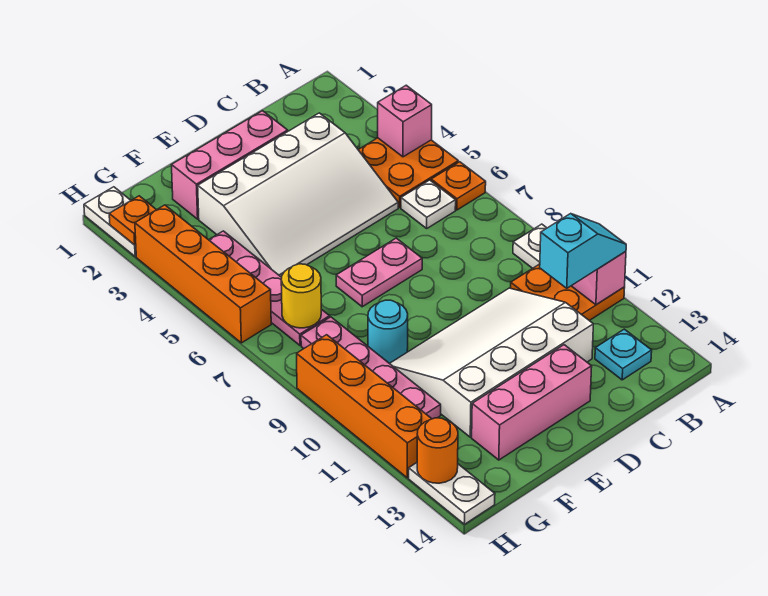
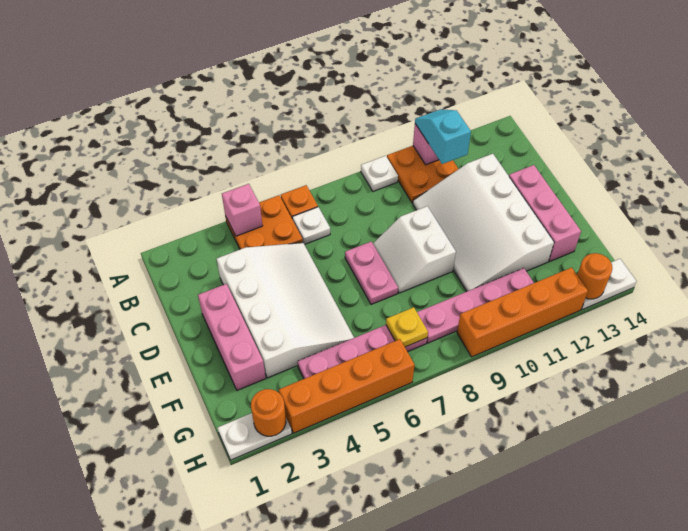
cyan 1x1 plate [595,329,652,380] -> none
none -> white 2x2 slope [373,206,456,293]
cyan 1x1 round brick [368,300,408,363] -> none
yellow 1x1 round brick [281,264,321,328] -> yellow 1x1 plate [386,307,428,347]
orange 1x1 plate [109,196,156,245] -> orange 1x1 round brick [251,389,286,436]

